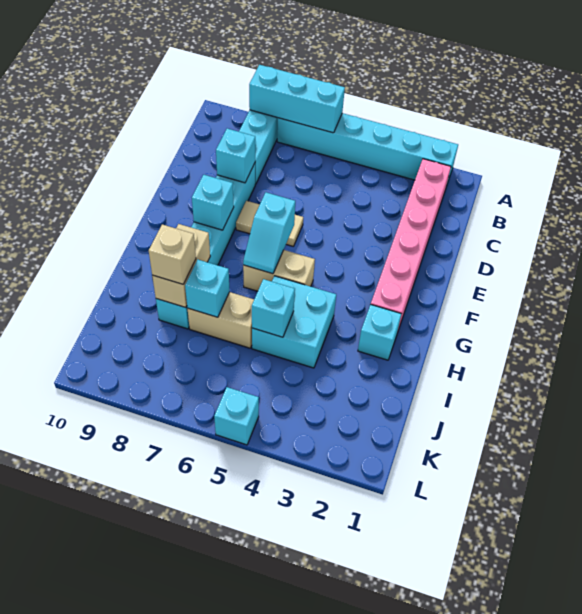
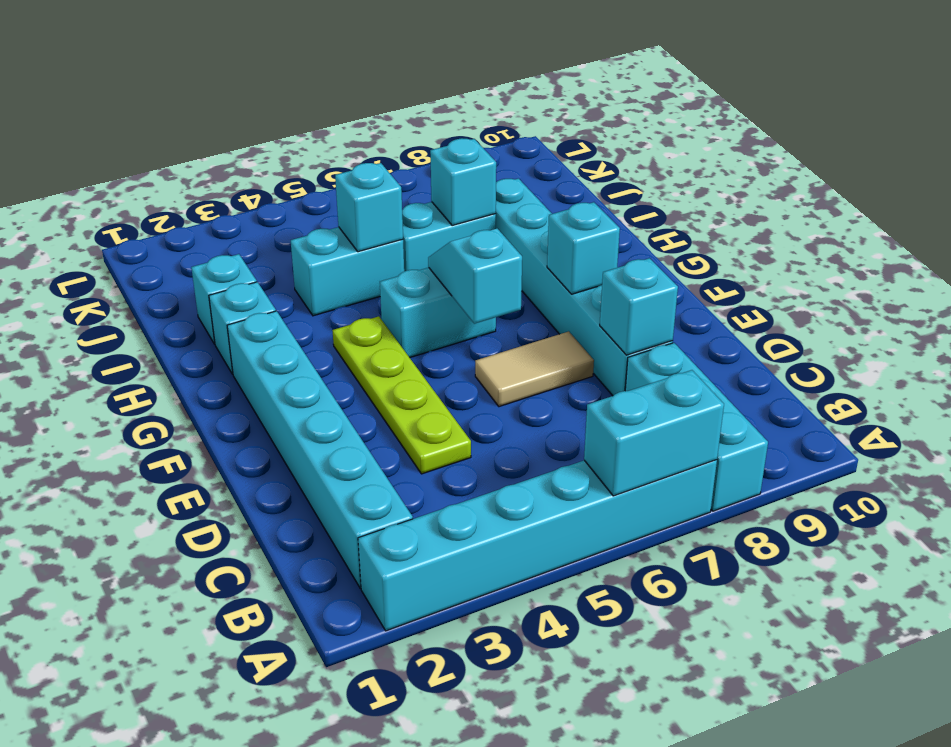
cyan 1x3 brick [249,65,345,133] -> cyan 1x2 brick [584,370,724,496]
pink 1x6 brick [371,159,451,330] -> cyan 1x6 brick [227,311,413,588]
none -> lime 1x4 plate [332,316,471,474]
tan 1x2 brick [243,250,315,291] -> cyan 1x2 brick [380,268,496,358]
cyan 2x2 brick [252,276,336,368] -> cyan 1x2 brick [291,227,404,316]
tan 1x2 brick [152,224,210,308] -> none
tan 1x2 brick [188,292,254,348] -> cyan 1x2 brick [402,202,496,271]
tan 1x1 brick [149,225,196,284] -> none
cyan 1x1 brick [214,387,259,445] -> cyan 1x1 brick moved to [191,254,257,344]

